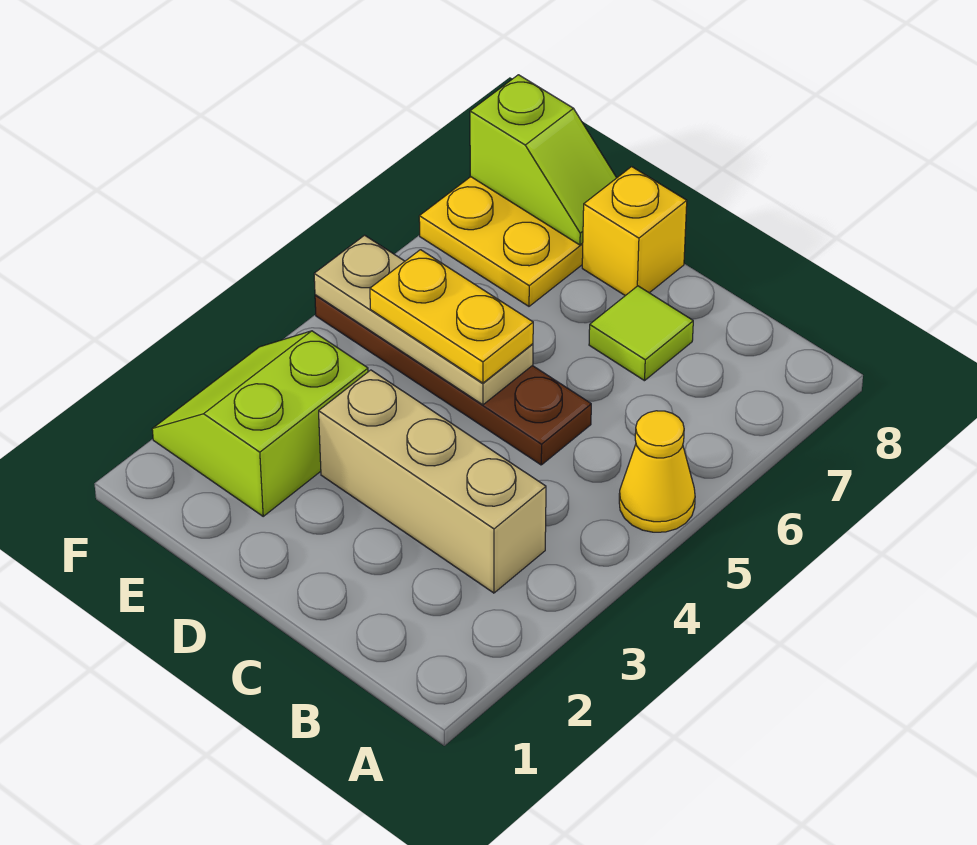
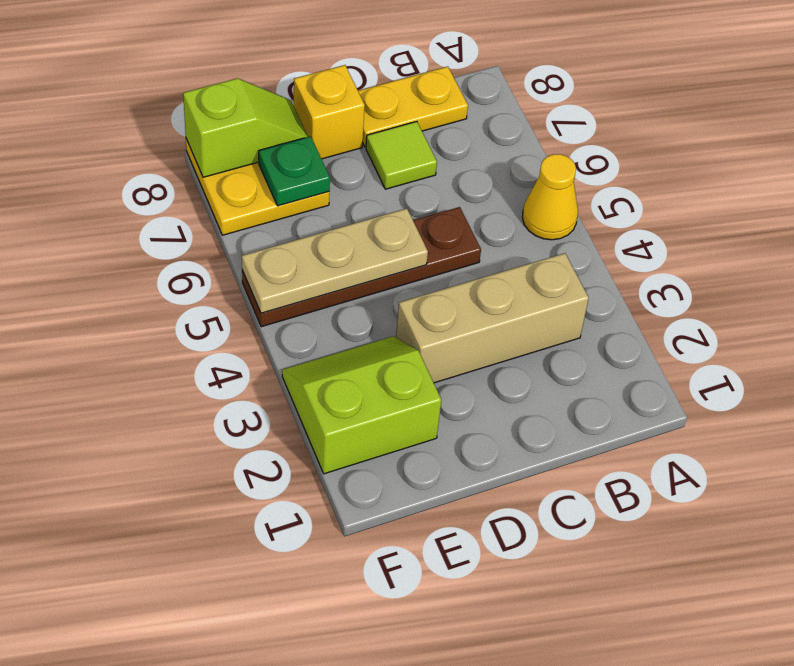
yellow 1x2 plate [370,250,533,383] -> yellow 1x2 plate moved to [358,67,468,147]
lime 2x2 slope [152,331,368,516] -> lime 2x2 slope turned to [282,336,441,474]
none -> green 1x1 plate [259,136,330,206]

